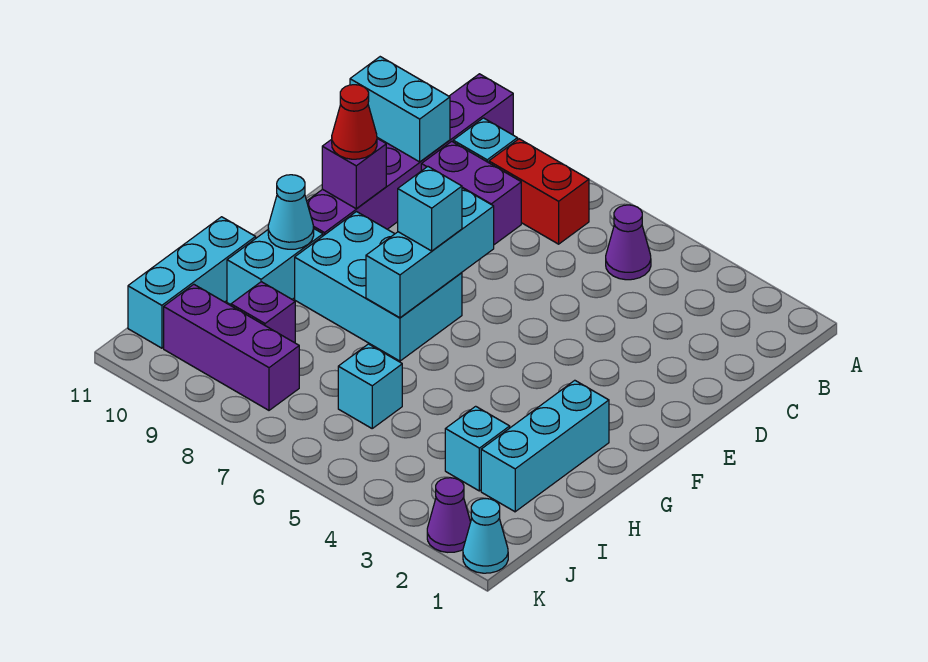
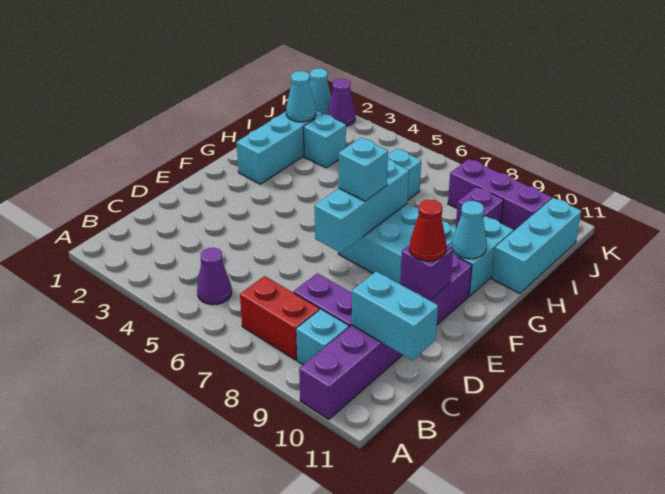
none -> cyan 1x1 cone [286,71,316,122]

